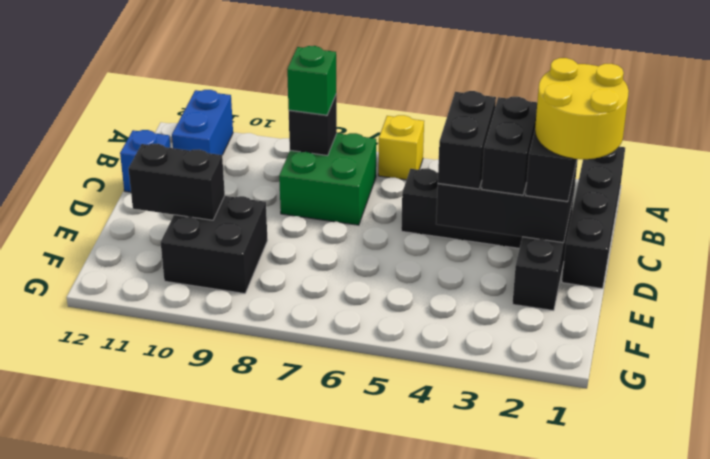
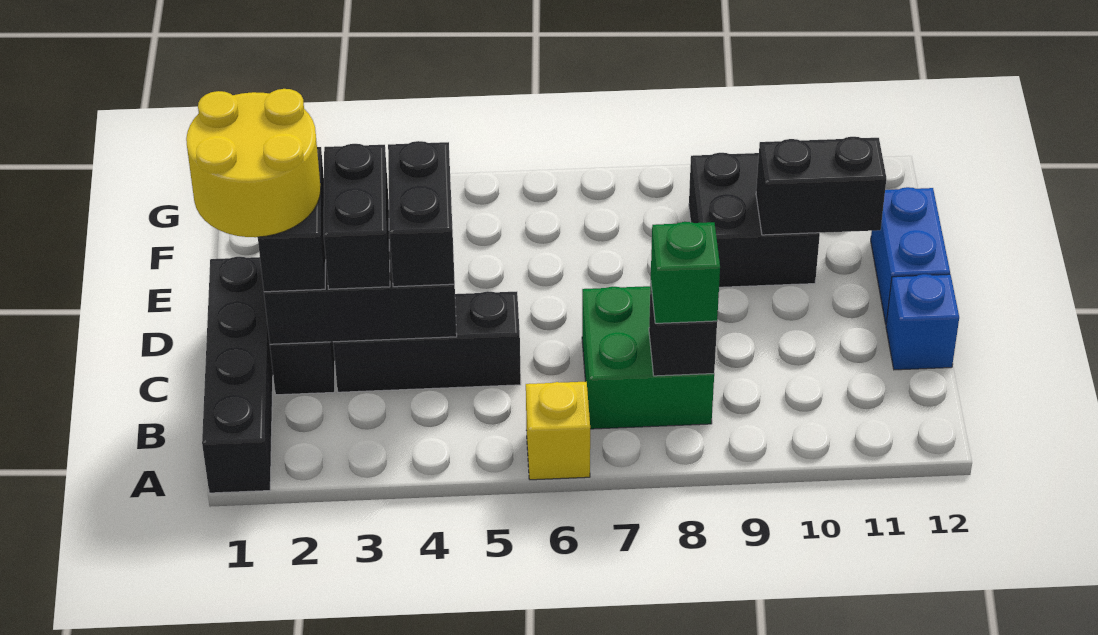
blue 1x2 brick [172,90,233,155] -> blue 1x2 brick moved to [871,187,950,324]

